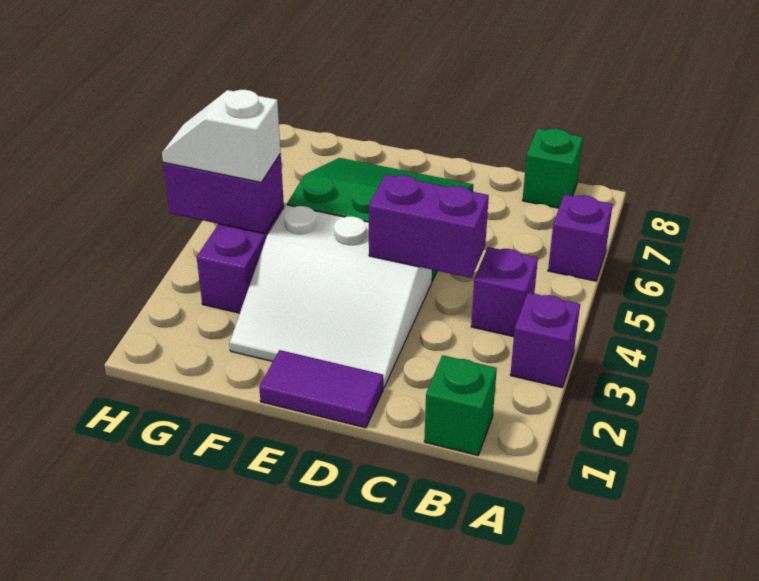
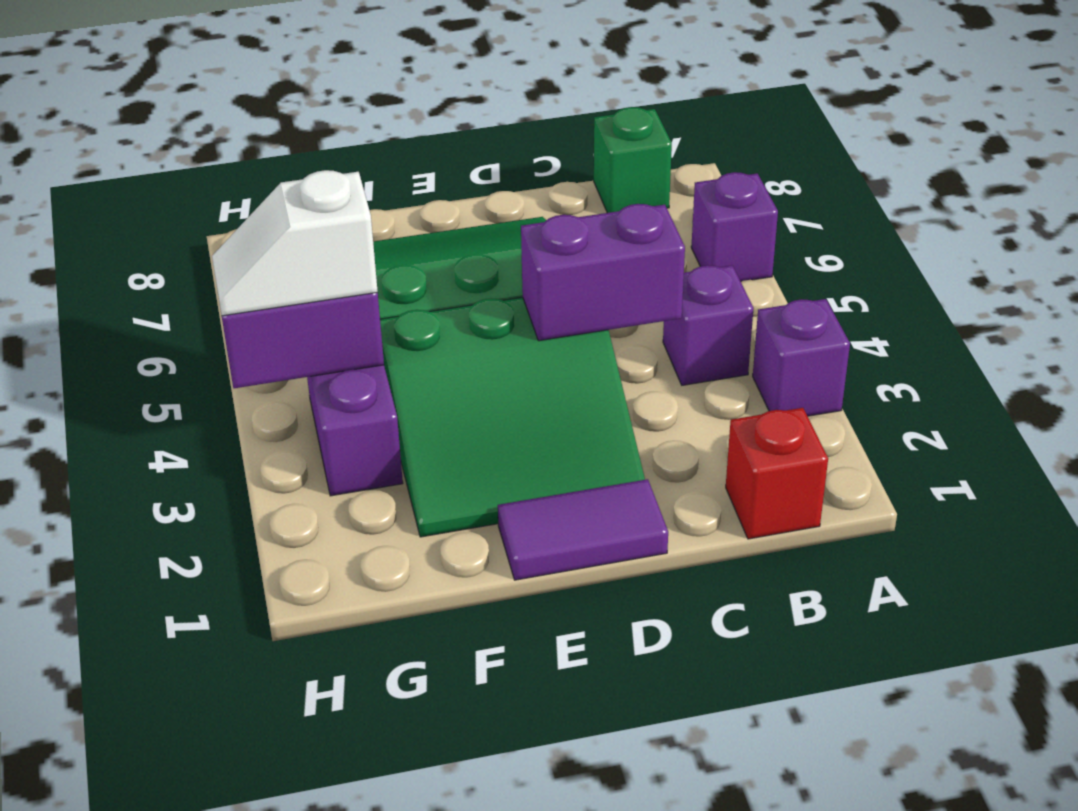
green 1x1 brick [424,355,497,455] -> red 1x1 brick [726,408,828,539]
white 3x3 slope [229,205,432,388] -> green 3x3 slope [380,297,645,537]

